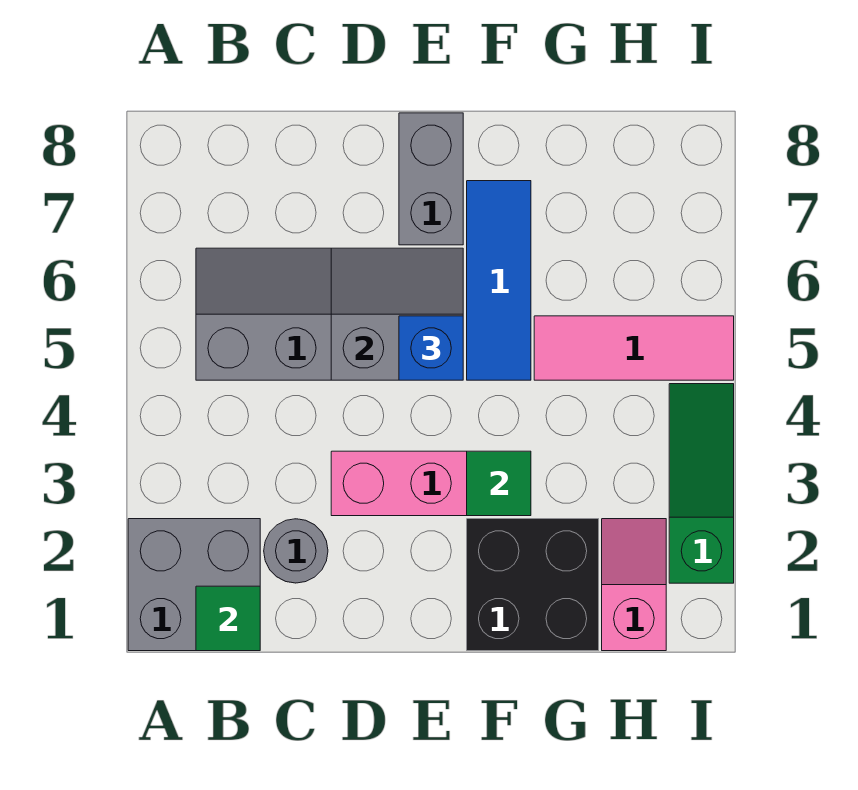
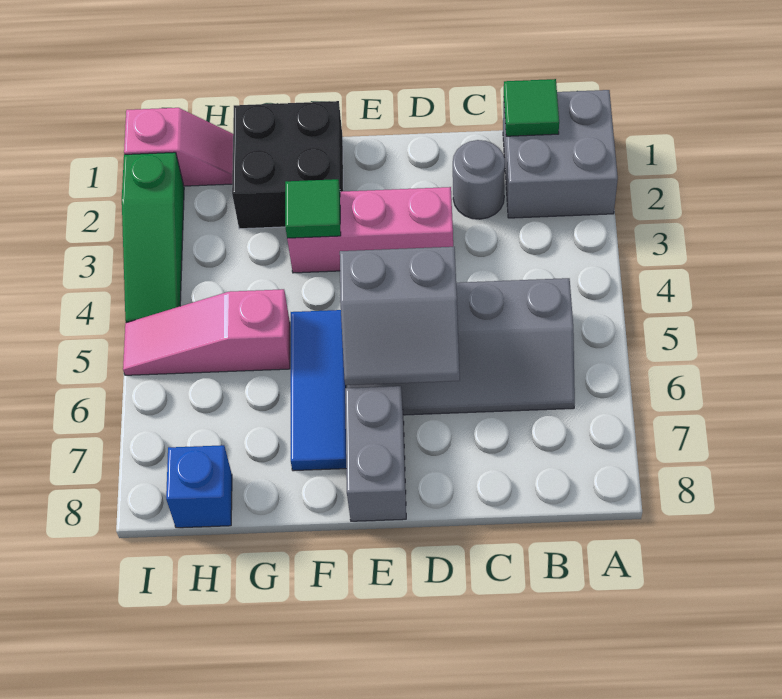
blue 1x1 brick [399,316,463,380] -> blue 1x1 brick moved to [166,445,232,528]
pink 1x3 tile [534,316,734,380] -> pink 1x3 slope [123,289,290,375]
pink 1x2 slope [602,519,666,651] -> pink 1x2 slope turned to [124,108,233,186]

